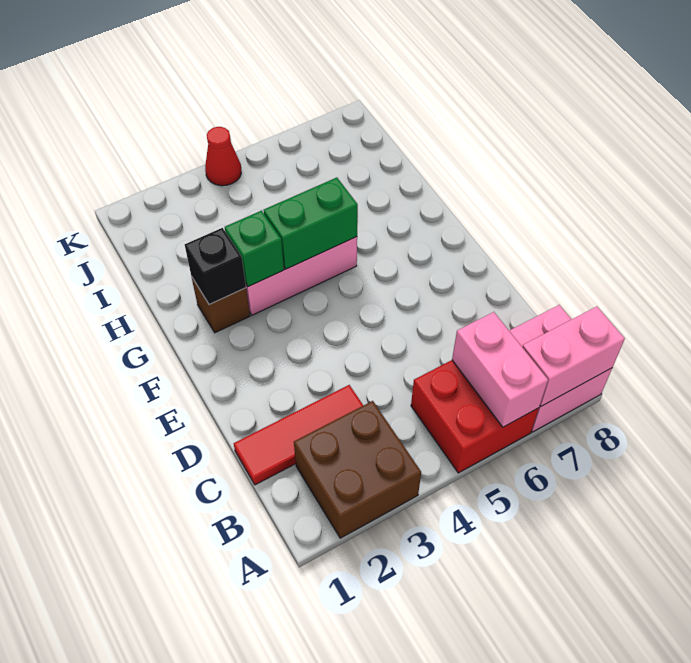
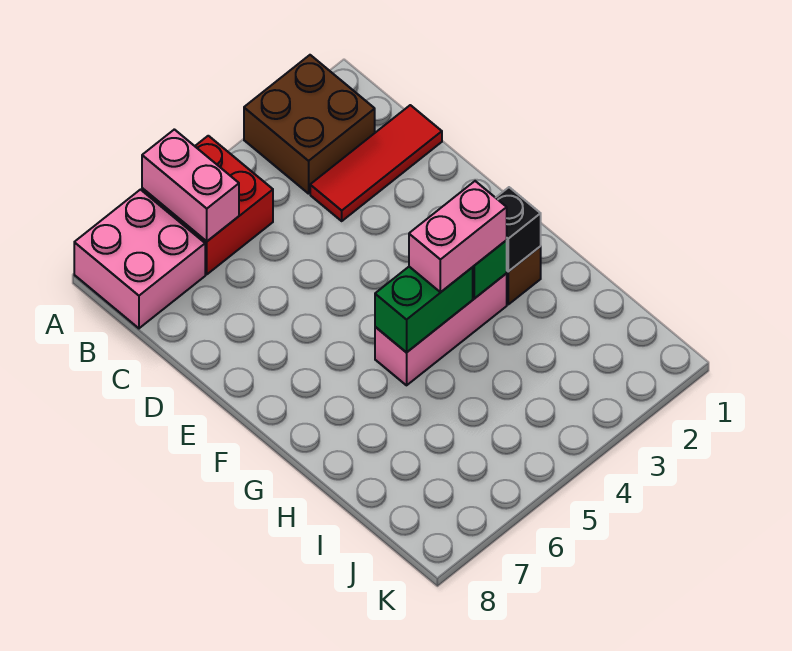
pink 1x2 brick [522,307,625,406] -> pink 1x2 brick moved to [409,181,507,292]
red 1x1 cone [205,127,241,186] -> none

